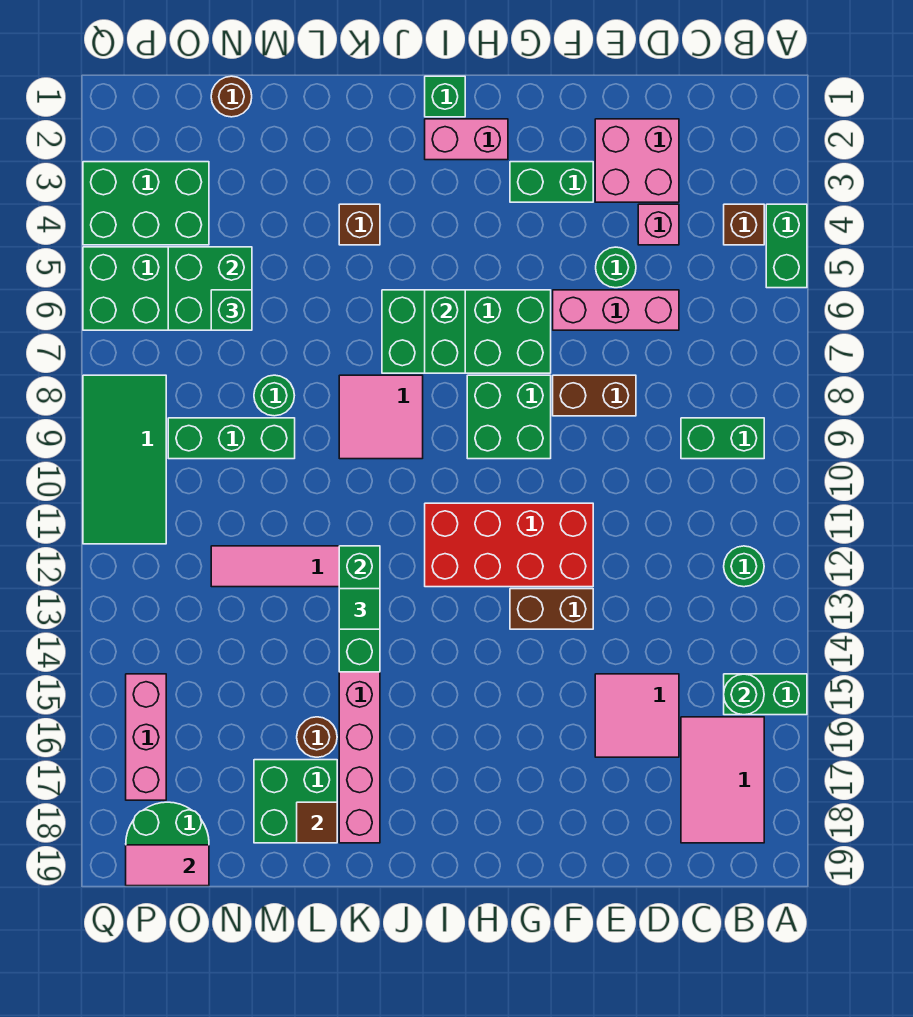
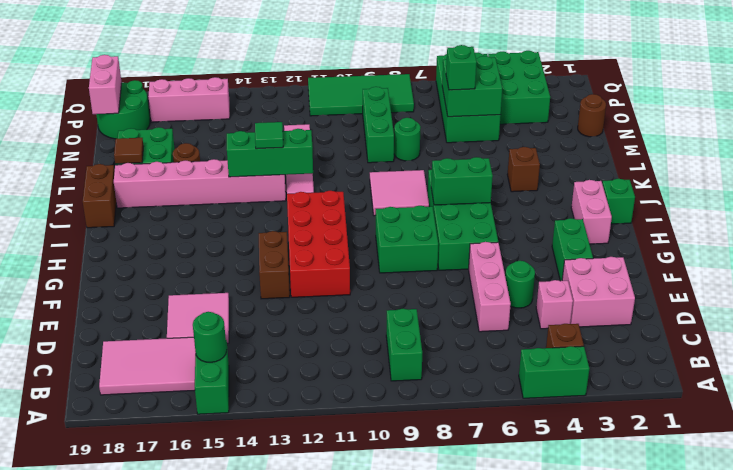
green 1x1 round brick [724,546,764,587] -> none
brown 1x2 brick [553,375,636,416] -> brown 1x2 brick moved to [83,164,116,228]
pink 1x2 tile [126,845,209,886] -> pink 1x2 brick [89,55,122,114]

